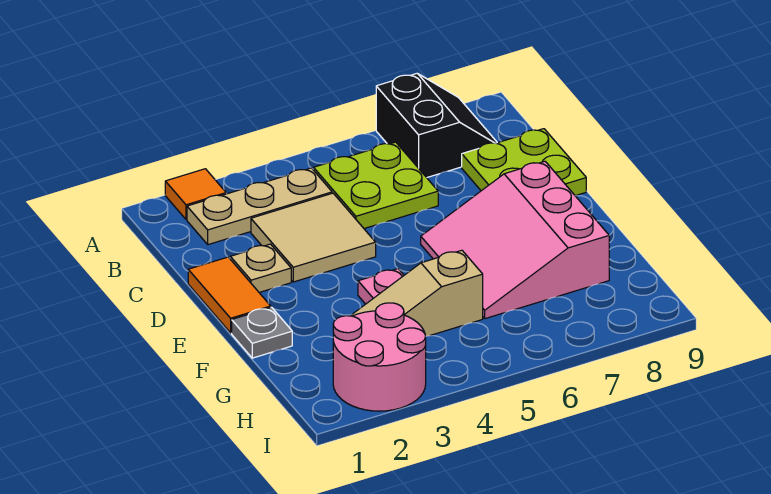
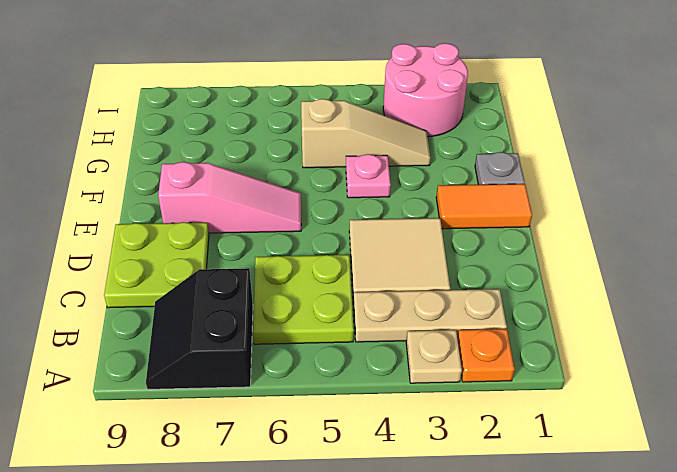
orange 1x1 tile [165,169,226,220] -> orange 1x1 plate [457,329,515,382]
orange 1x2 tile [188,257,271,333] -> orange 1x2 tile turned to [436,184,532,229]
tan 1x1 plate [230,244,291,292] -> tan 1x1 plate moved to [406,330,462,383]
pink 3x3 slope [421,161,609,319] -> pink 1x3 slope [158,162,301,233]

